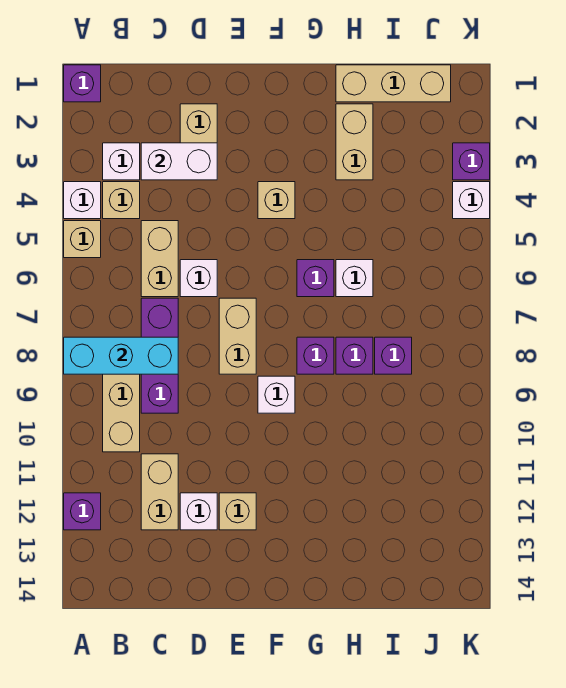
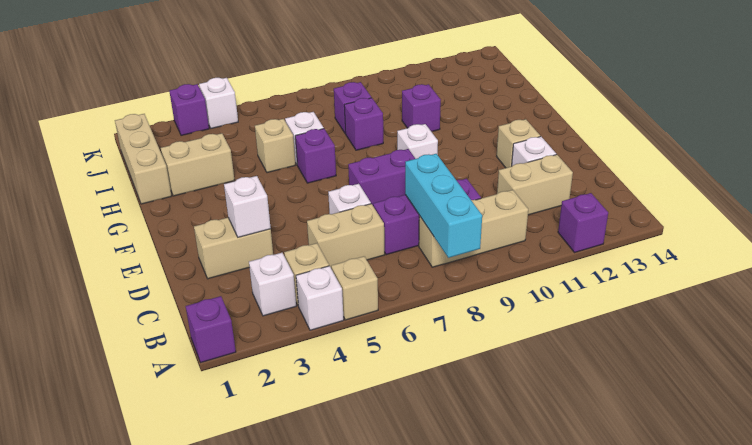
white 1x2 brick [141,143,217,180] -> white 1x1 brick [224,176,271,237]
tan 1x2 brick [219,298,256,374] -> purple 1x2 brick [348,149,415,205]
tan 1x1 brick [258,182,295,219] -> tan 1x1 brick moved to [255,119,295,173]
purple 1x1 brick [297,337,334,374] -> purple 1x1 brick moved to [402,84,441,131]

